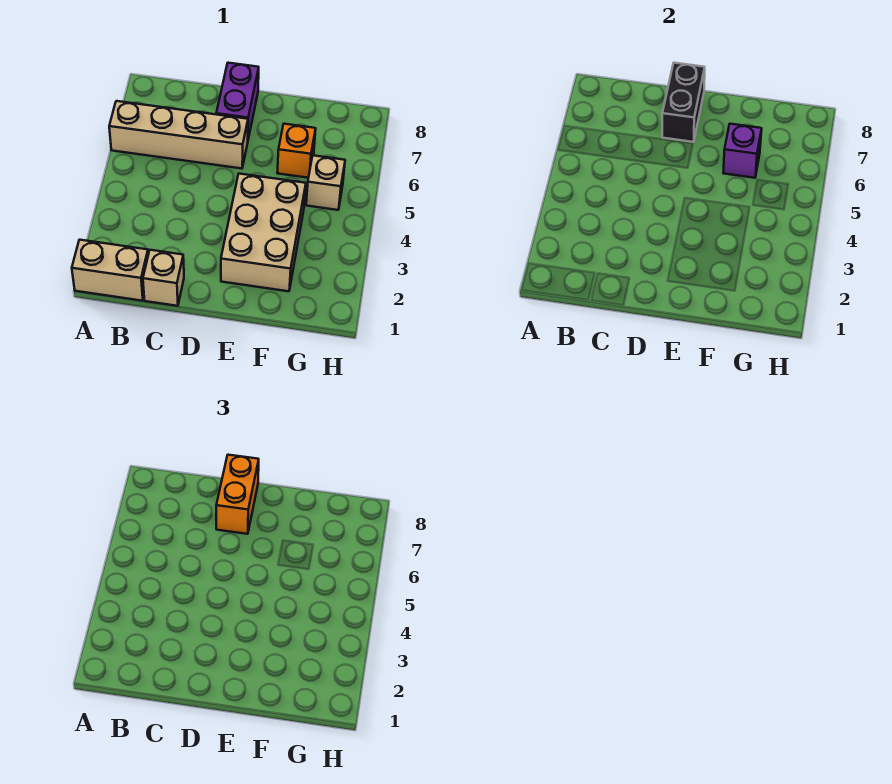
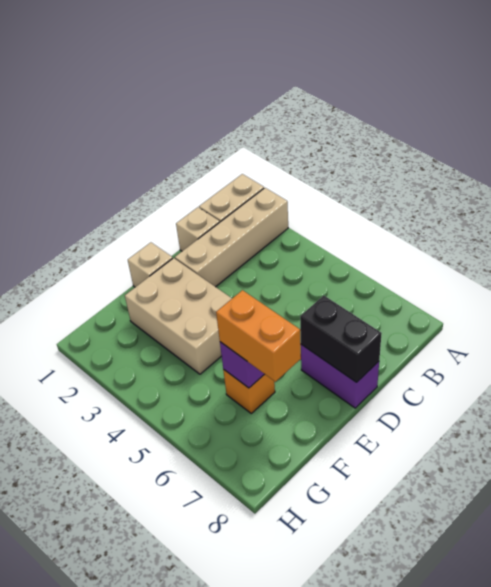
tan 1x4 brick [109,101,248,169] -> tan 1x4 brick moved to [175,188,288,287]
orange 1x2 brick [216,455,259,534] -> orange 1x2 brick moved to [216,290,301,382]
tan 1x1 brick [306,155,345,210] -> tan 1x1 brick moved to [128,242,173,287]

